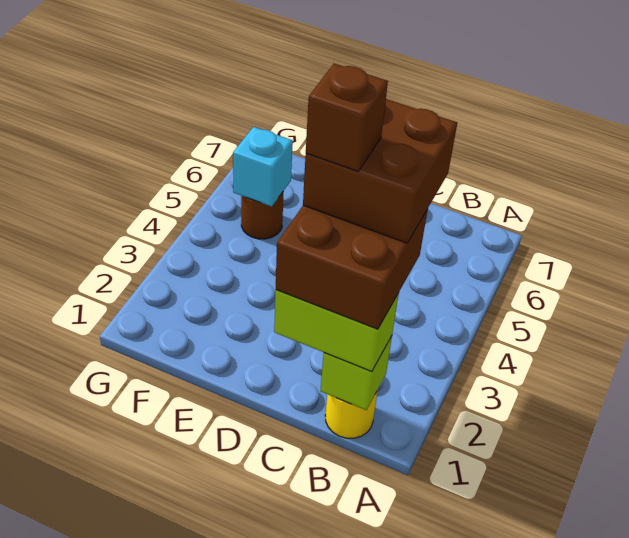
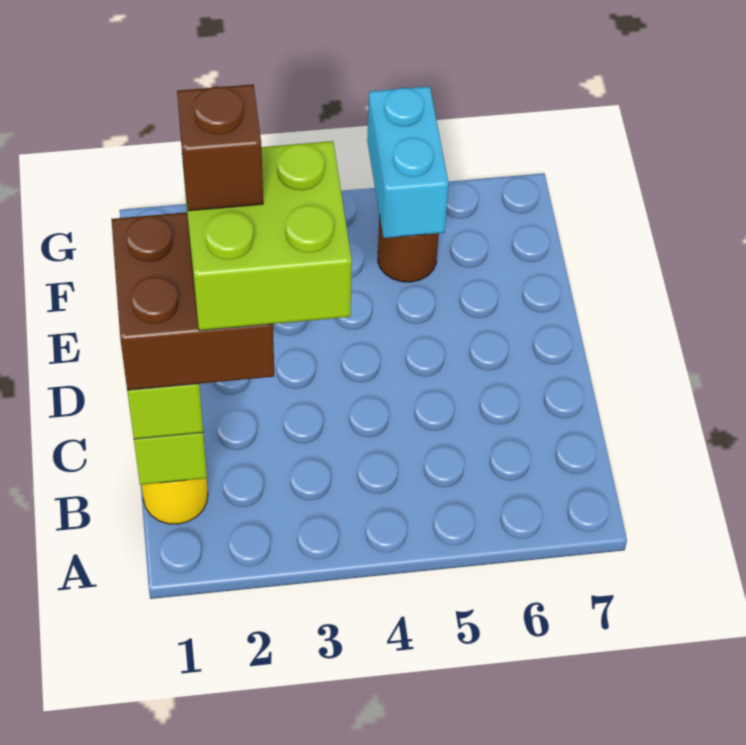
brown 2x2 brick [303,99,457,243] -> lime 2x2 brick [183,141,352,331]
cyan 1x1 brick [233,127,293,207] -> cyan 1x2 brick [367,86,449,238]

